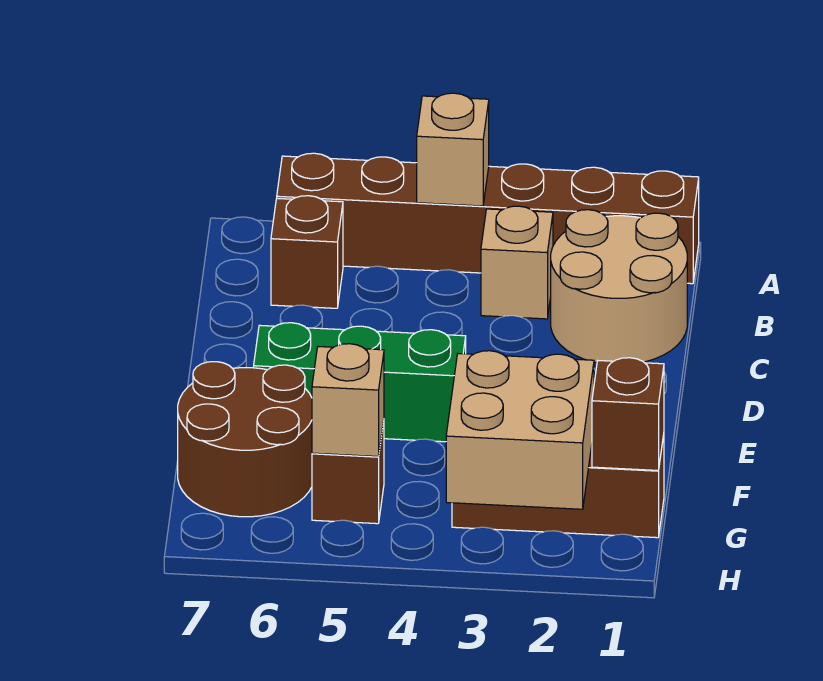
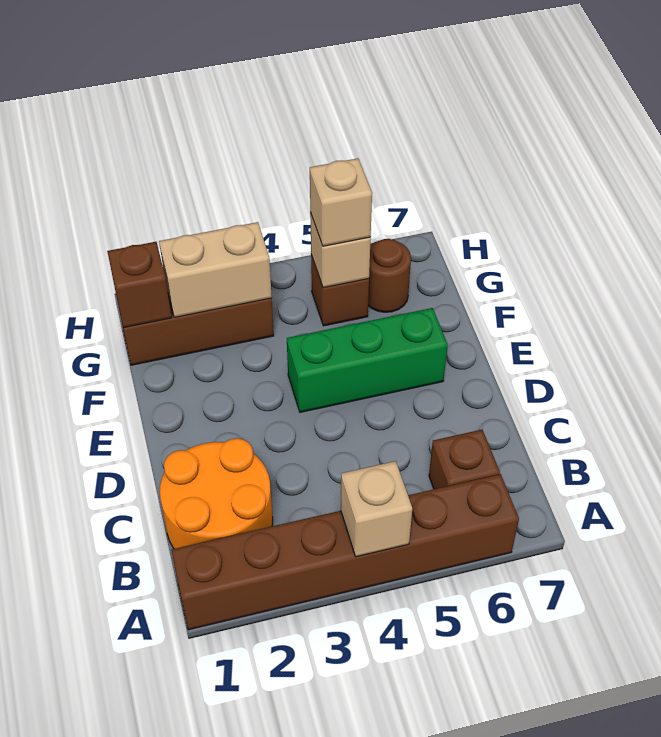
tan 2x2 round brick [551,210,687,363] -> orange 2x2 round brick [160,438,273,549]
tan 1x1 brick [481,206,553,319] -> tan 1x1 brick moved to [310,158,372,246]
brown 2x2 round brick [178,362,312,517] -> brown 1x1 round brick [368,239,411,312]
tan 2x2 brick [446,351,594,509] -> tan 1x2 brick [159,222,272,317]

